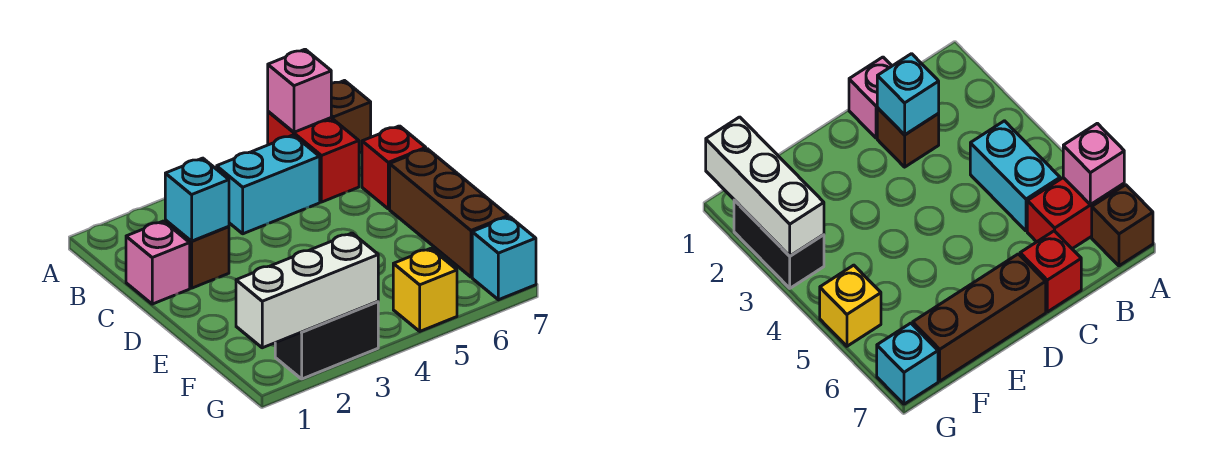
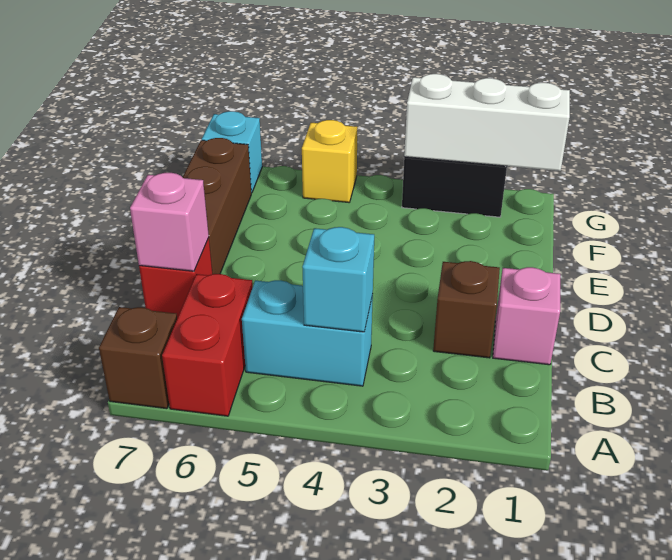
pink 1x1 brick [268,49,331,132] -> pink 1x1 brick moved to [130,173,209,271]
cyan 1x1 brick [165,158,229,241] -> cyan 1x1 brick moved to [302,227,374,332]

